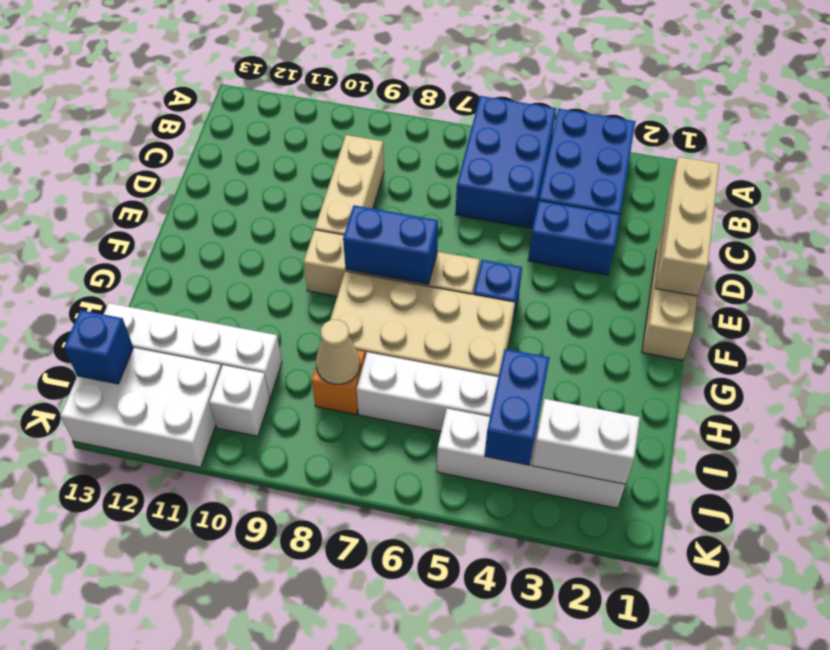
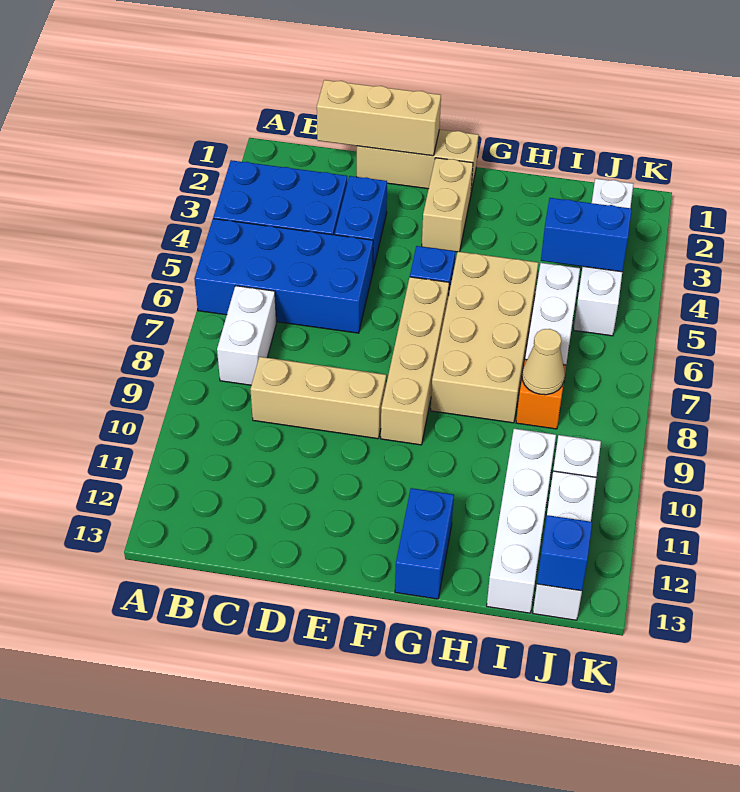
blue 2x3 brick [456,96,556,228] -> blue 2x4 brick [194,219,373,333]
none -> tan 1x2 brick [422,158,473,252]
blue 1x2 brick [343,205,438,284] -> blue 1x2 brick moved to [395,488,454,599]
white 1x2 brick [532,399,640,484] -> white 1x2 brick moved to [217,286,276,385]
white 2x3 brick [60,348,221,467] -> white 1x3 brick [533,471,596,620]

